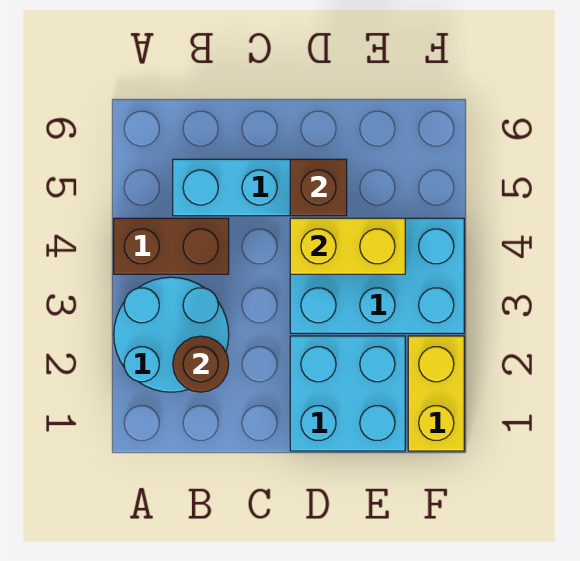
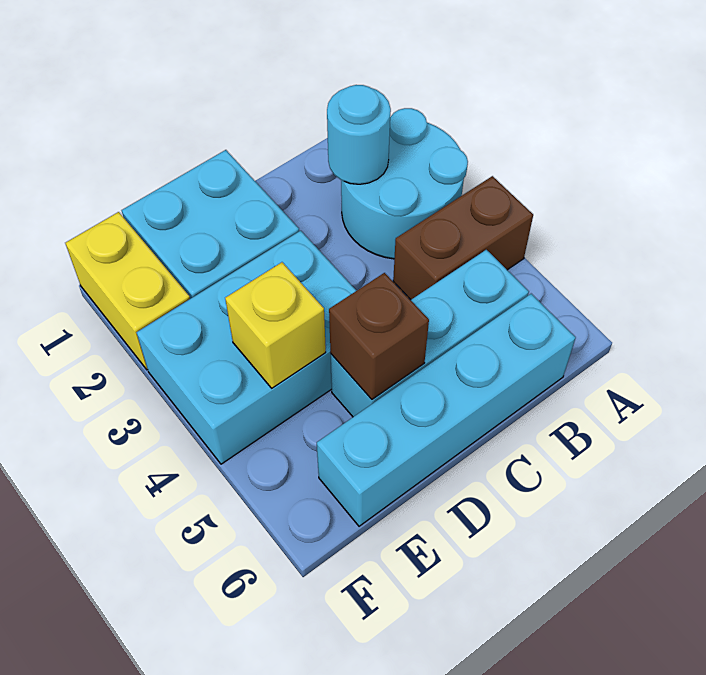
brown 1x1 round brick [173,336,229,392] -> cyan 1x1 round brick [327,85,391,184]
none -> cyan 1x4 brick [317,294,576,526]
yellow 1x2 brick [290,218,405,274] -> yellow 1x1 brick [225,262,326,388]

